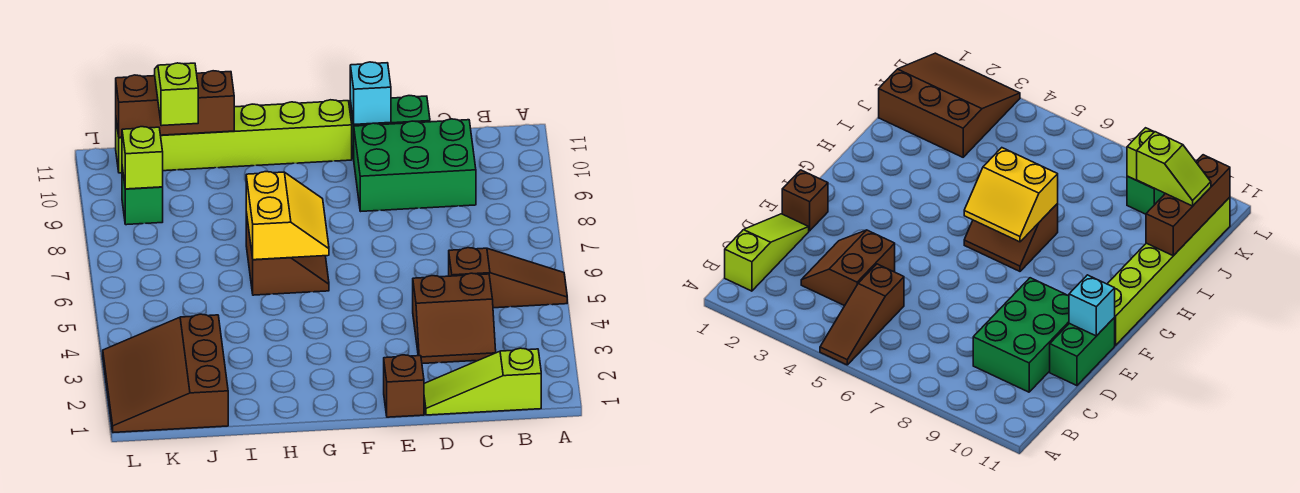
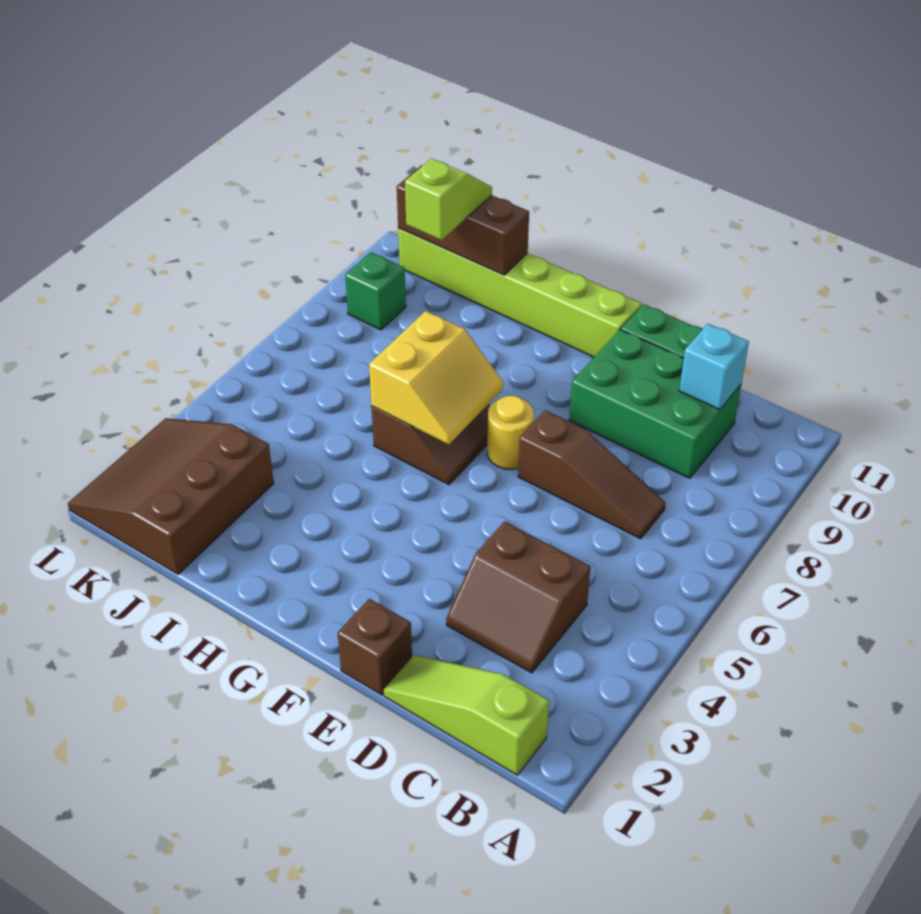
brown 1x3 slope [449,248,567,308] -> brown 1x3 slope moved to [518,410,665,539]
cyan 1x1 brick [350,62,391,124] -> cyan 1x1 brick moved to [679,324,749,410]
none -> yellow 1x1 round brick [487,396,534,469]
lime 1x1 brick [122,127,163,189] -> none

